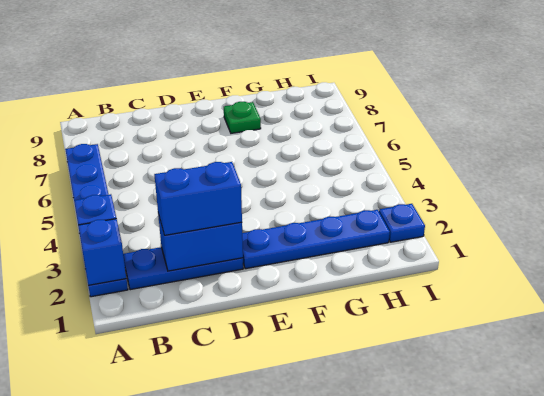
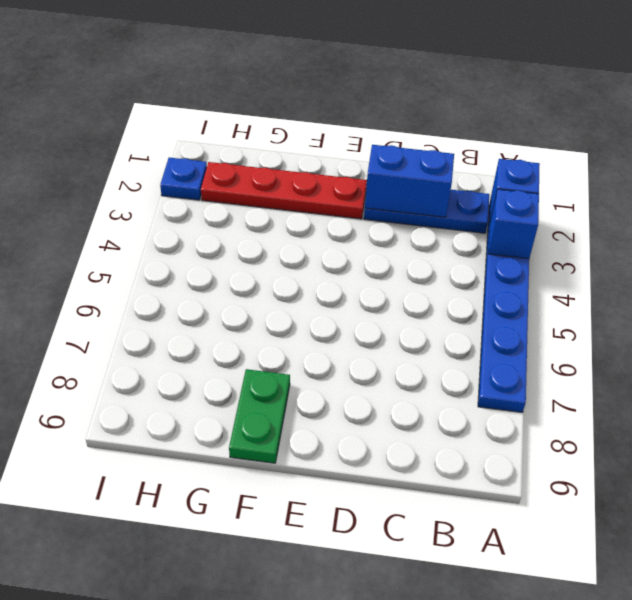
blue 1x2 brick [154,162,242,235] -> none
blue 1x4 plate [242,210,390,269] -> red 1x4 plate [201,162,367,219]
green 1x1 plate [224,102,261,133] -> green 1x2 plate [229,369,290,463]

